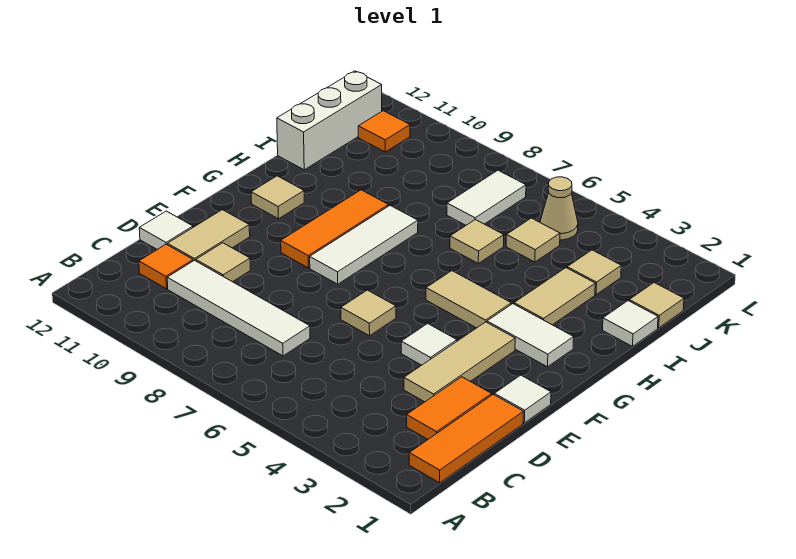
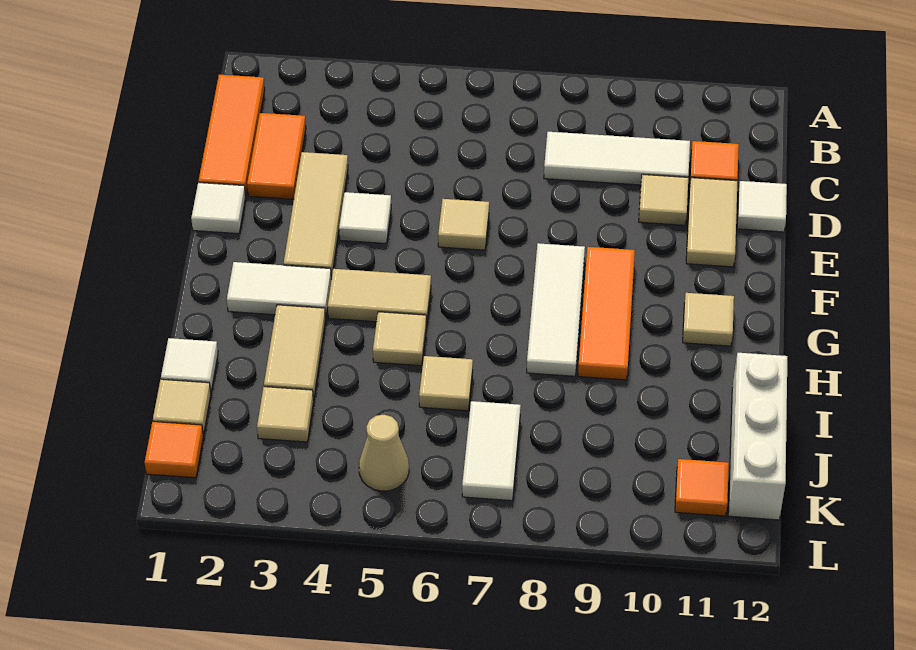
white 1x4 tile [167,260,310,356] -> white 1x3 tile [544,132,690,185]
tan 1x1 tile [506,218,560,262] -> tan 1x1 tile moved to [373,312,426,366]
none -> orange 1x1 tile [145,422,203,478]

